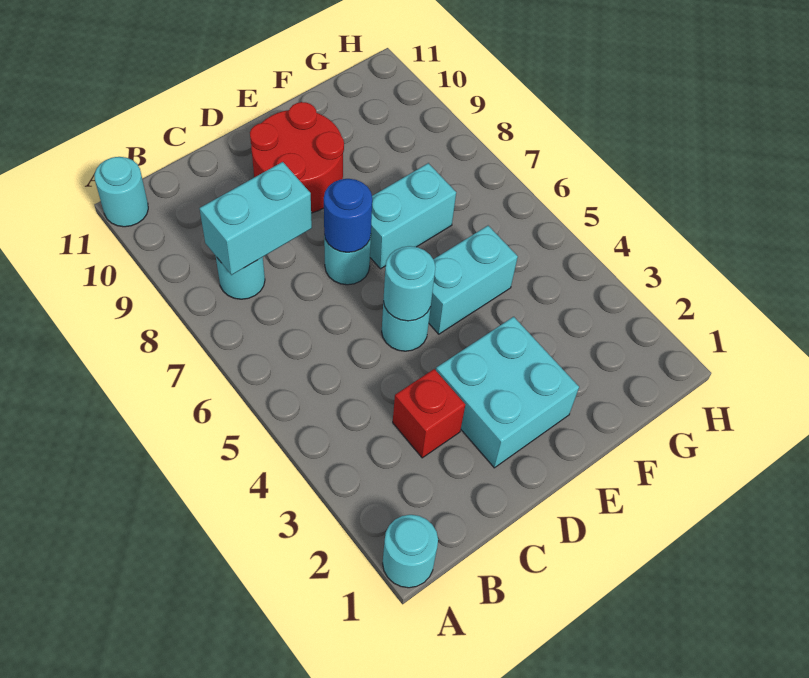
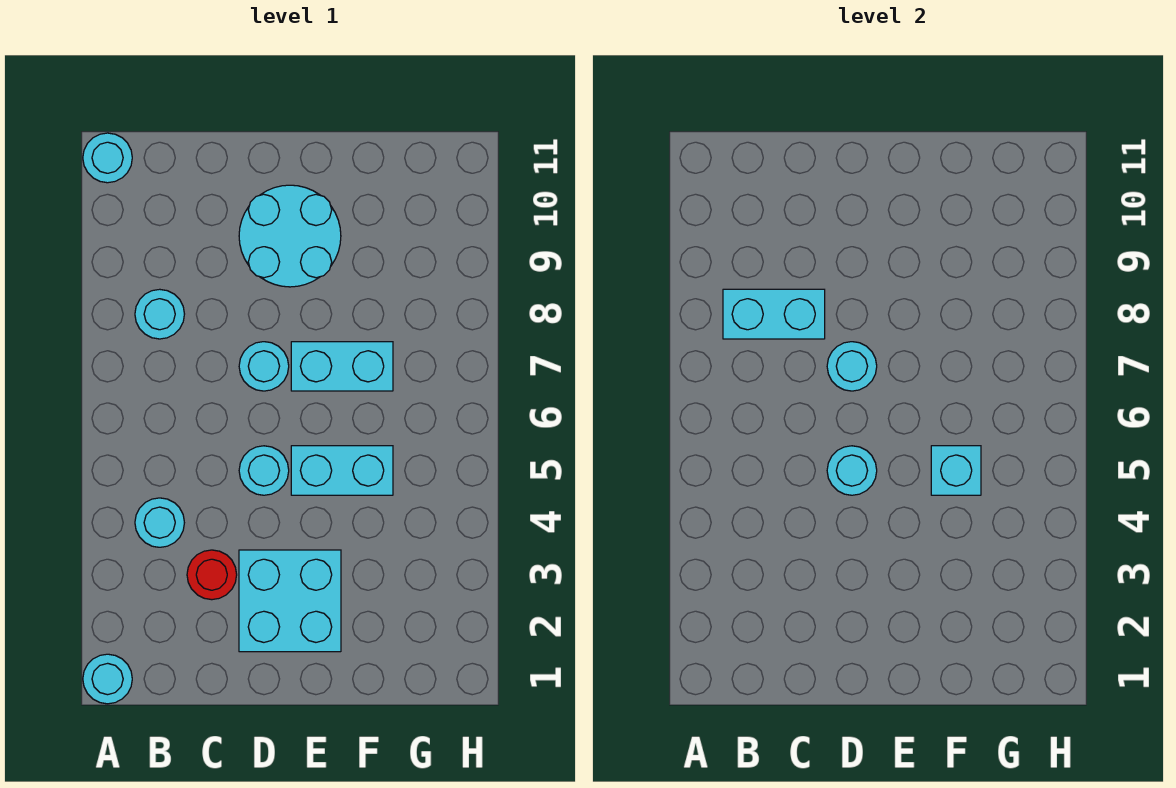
none -> cyan 1x1 round brick [135,498,184,547]
red 1x1 brick [393,369,465,458] -> red 1x1 round brick [187,550,237,600]
blue 1x1 round brick [324,179,372,252] -> cyan 1x1 round brick [827,342,877,391]
red 2x2 round brick [250,102,344,213] -> cyan 2x2 round brick [239,185,341,287]
none -> cyan 1x1 brick [931,446,981,495]

